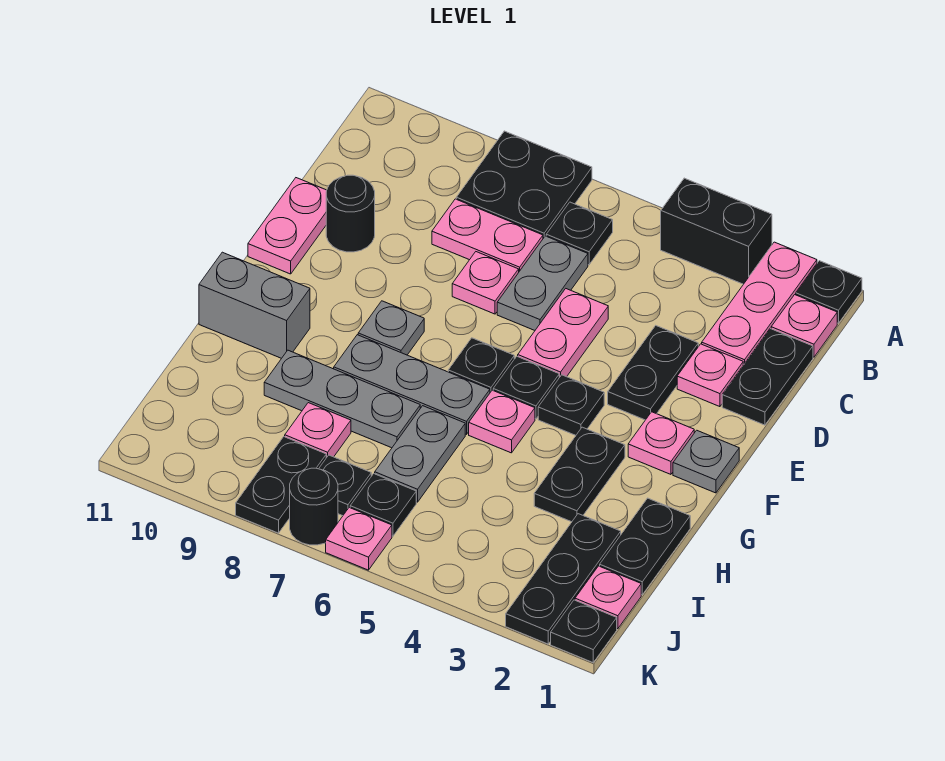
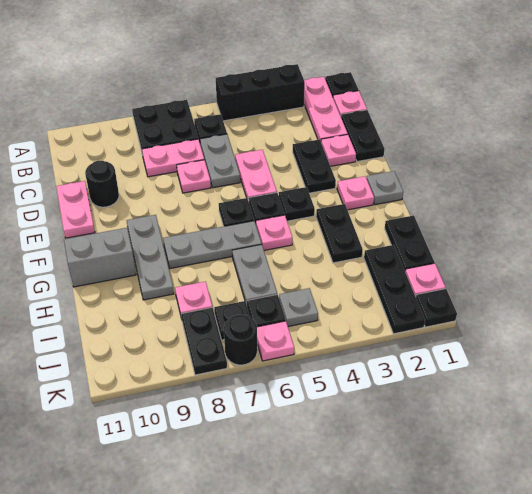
black 1x2 brick [661,178,772,284] -> black 1x3 brick [216,64,305,121]
grey 1x1 plate [358,301,424,355] -> grey 1x1 plate moved to [279,288,318,327]
grey 1x3 plate [264,350,420,448] -> grey 1x3 plate turned to [127,215,174,300]

